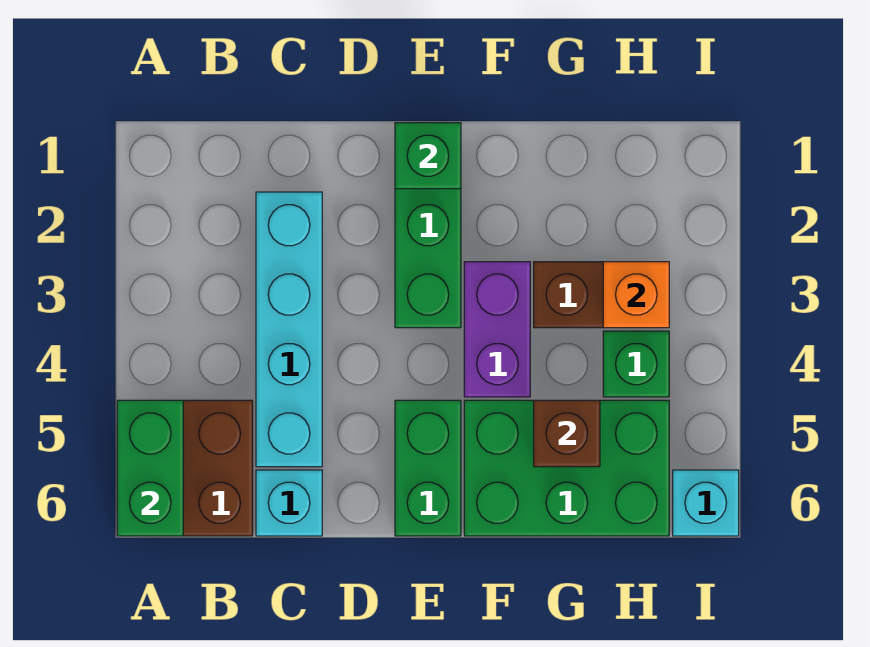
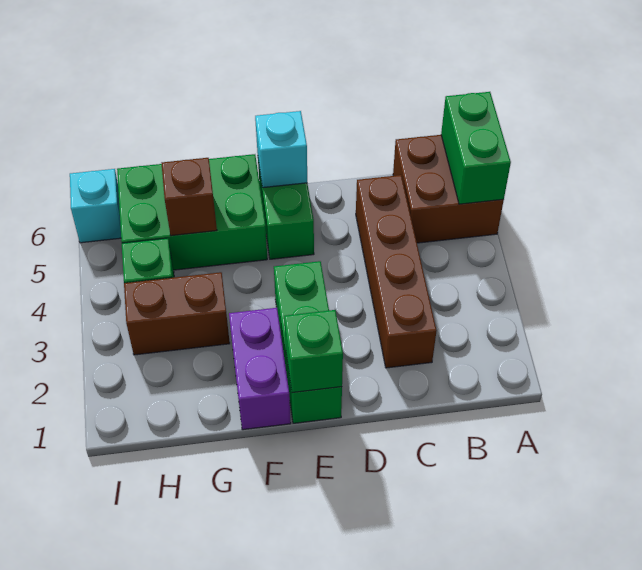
cyan 1x4 brick [256,192,322,467] -> brown 1x4 brick [356,175,437,368]
cyan 1x1 brick [256,470,322,536] -> cyan 1x1 brick moved to [255,111,307,188]
purple 1x2 brick [464,262,530,397] -> purple 1x2 brick moved to [229,308,291,430]
orange 1x1 brick [603,262,669,328] -> none

